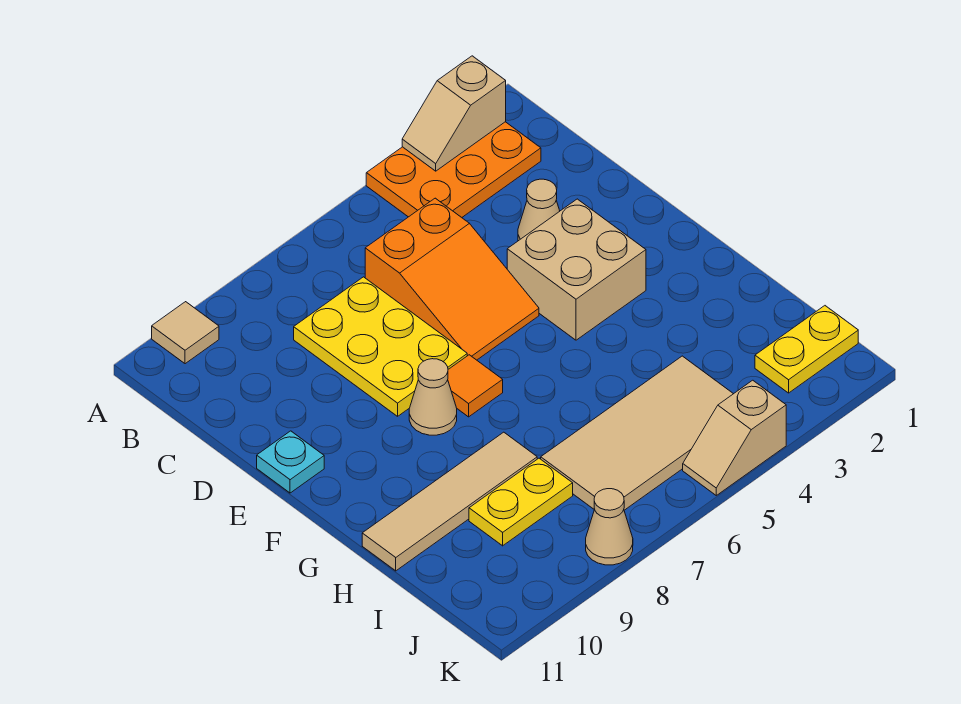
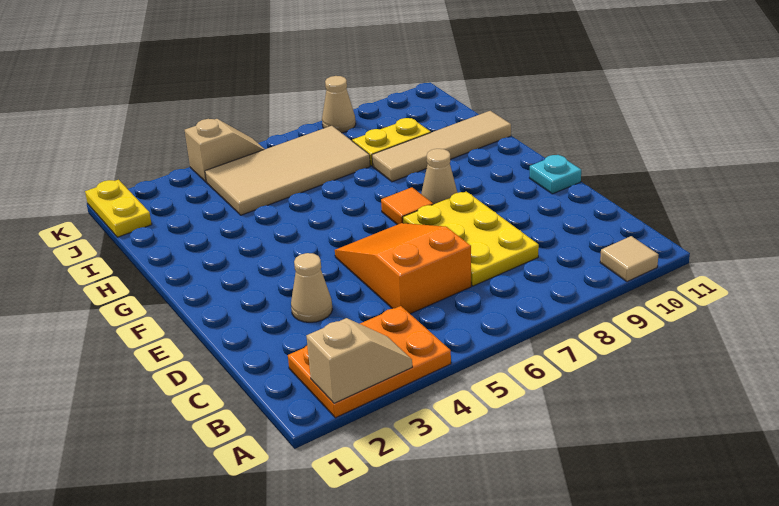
tan 2x2 brick [507,199,646,340] -> none
yellow 1x2 plate [755,306,858,393] -> yellow 1x2 plate turned to [85,180,152,237]

